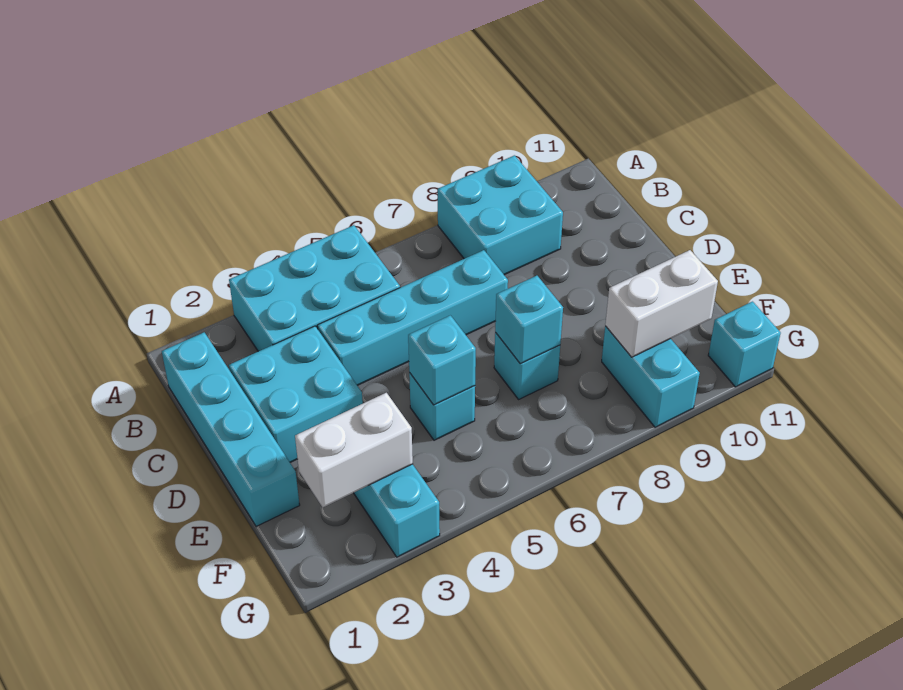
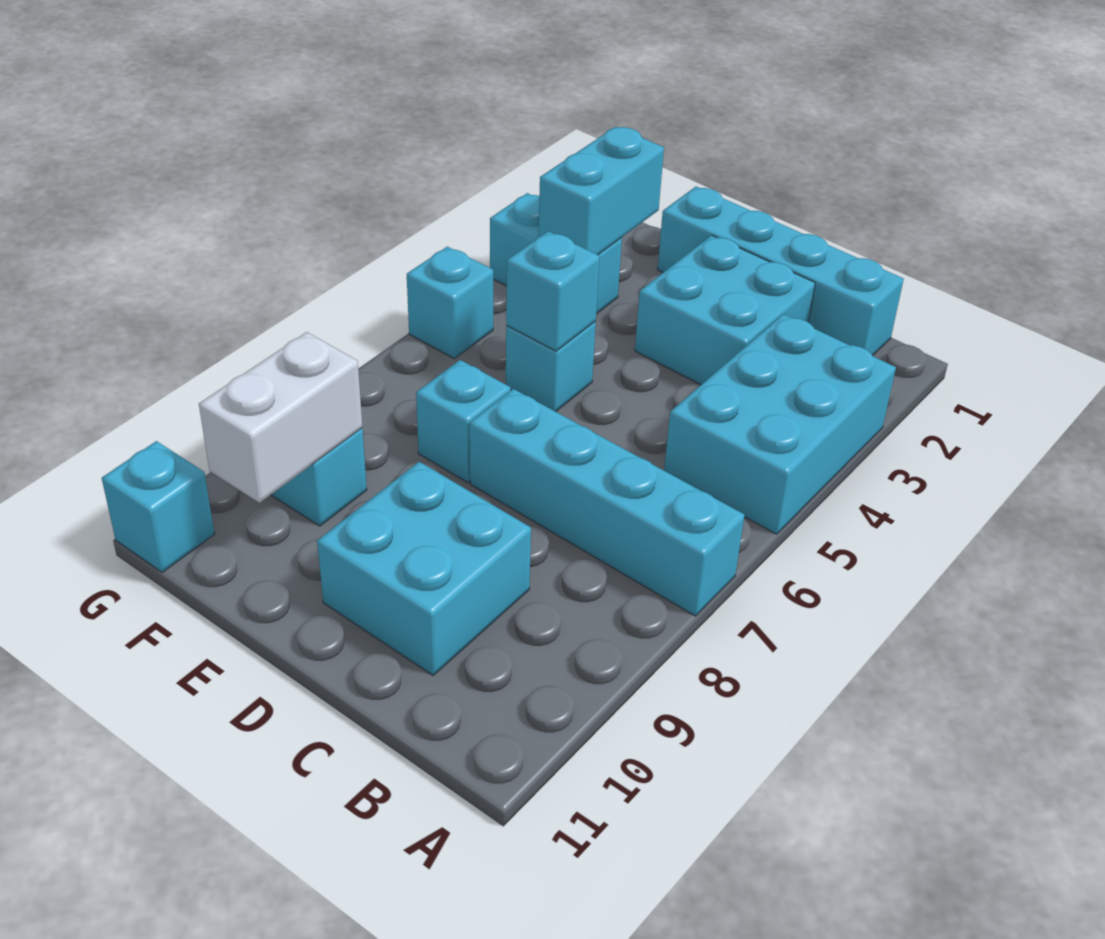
cyan 2x2 brick [438,155,563,275] -> cyan 2x2 brick moved to [317,462,531,675]
cyan 1x4 brick [317,250,508,385] -> cyan 1x4 brick turned to [470,389,745,616]
cyan 1x1 brick [495,276,563,364] -> cyan 1x1 brick moved to [407,247,493,358]
white 1x2 brick [295,393,413,507] -> cyan 1x2 brick [538,127,664,255]

